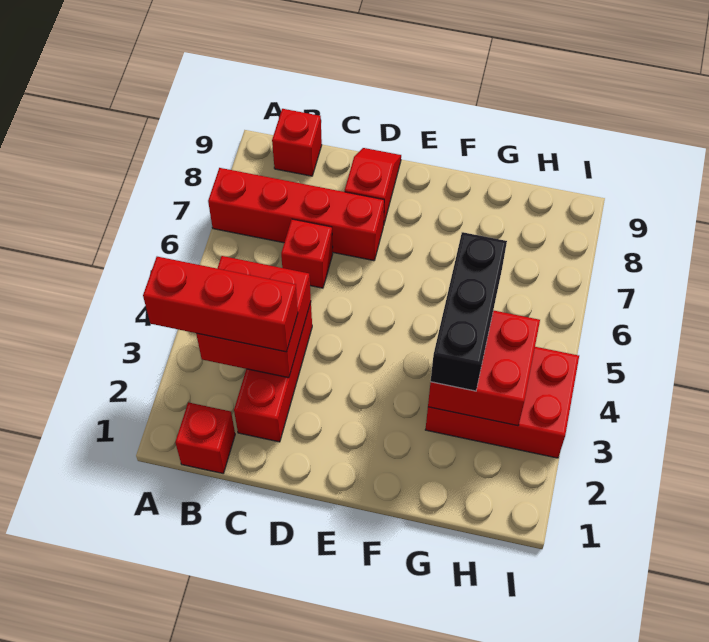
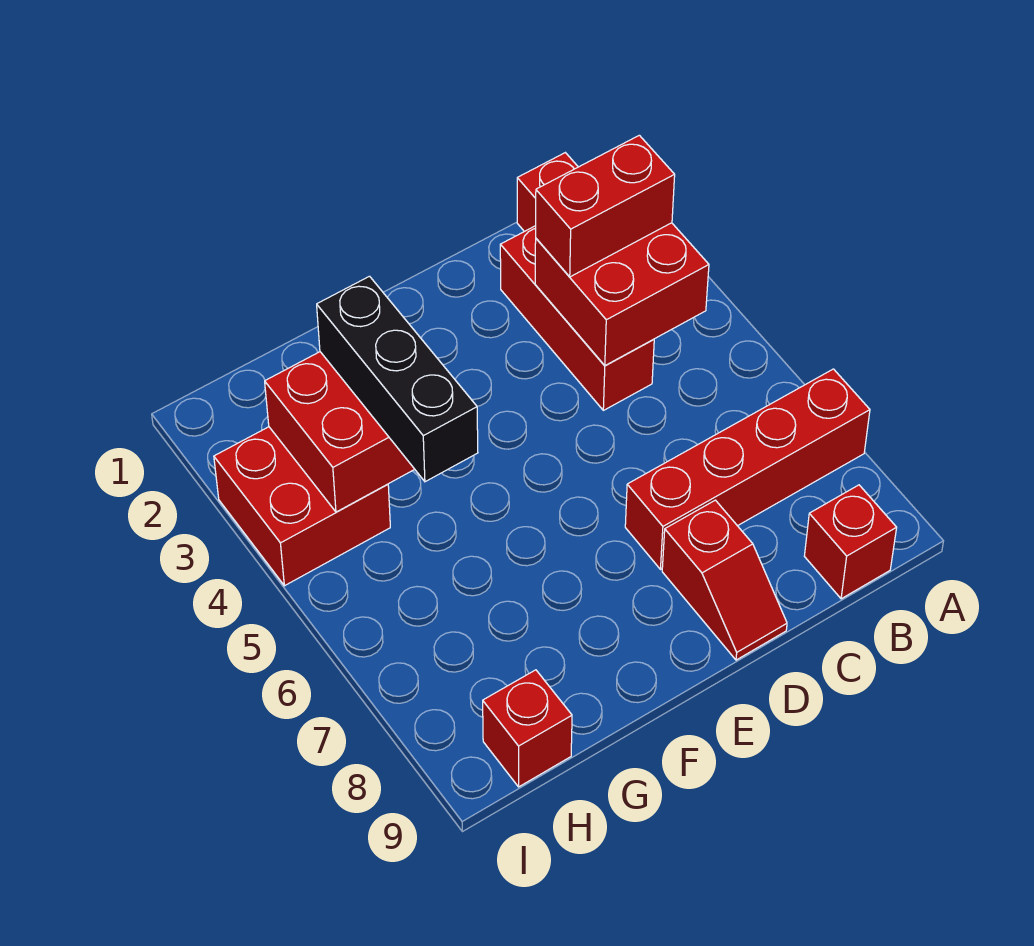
red 1x3 brick [143,257,298,352] -> red 1x2 brick [536,135,675,277]
red 1x1 brick [281,219,333,288] -> red 1x1 brick moved to [483,670,572,787]
red 2x3 brick [425,347,579,458] -> red 2x2 brick [214,427,390,586]

